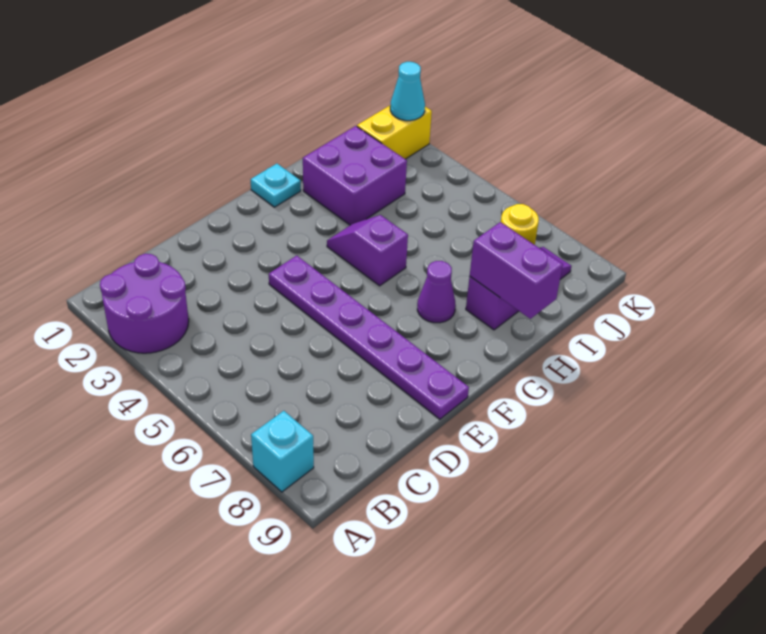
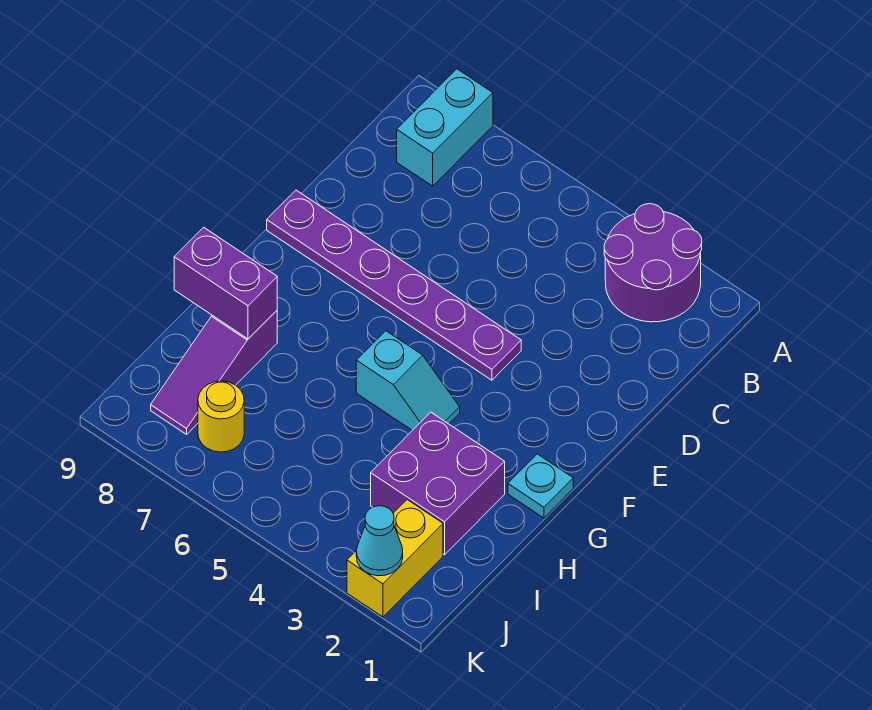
cyan 1x1 brick [251,411,314,492] -> cyan 1x2 brick [397,69,493,186]
purple 1x2 slope [327,215,408,286] -> cyan 1x2 slope [356,331,460,430]
purple 1x1 cone [417,261,456,323] -> none

